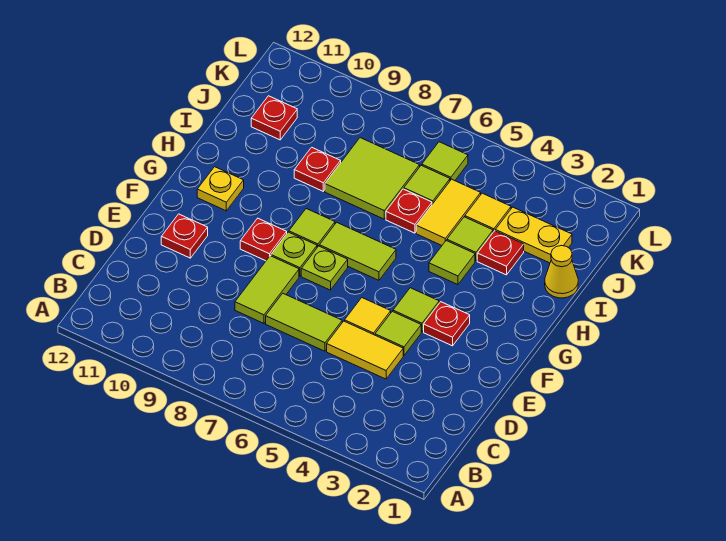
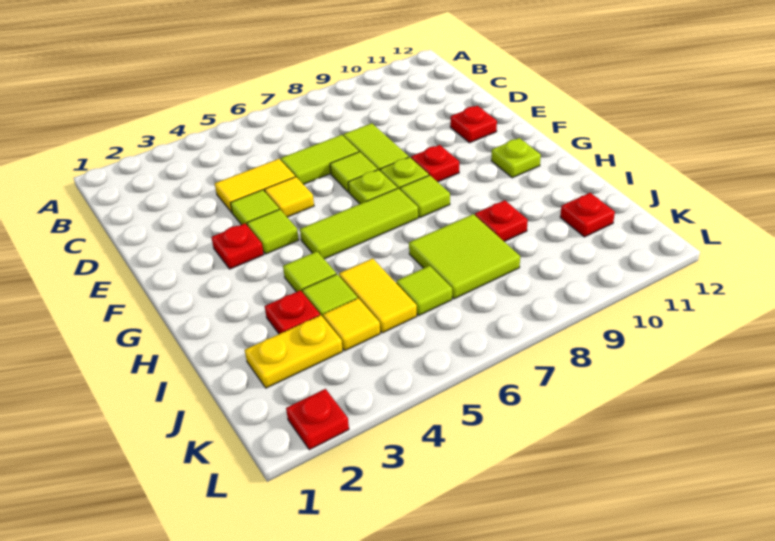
lime 1x2 tile [319,222,396,280] -> lime 1x3 tile [300,188,418,259]
yellow 1x1 plate [197,167,244,211] -> lime 1x1 plate [491,138,541,178]
yellow 1x1 cone [545,246,578,298] -> none
red 1x1 plate [386,189,432,233] -> red 1x1 plate moved to [286,389,349,450]
lime 1x1 tile [422,142,468,181] -> lime 1x1 tile moved to [330,152,378,192]

